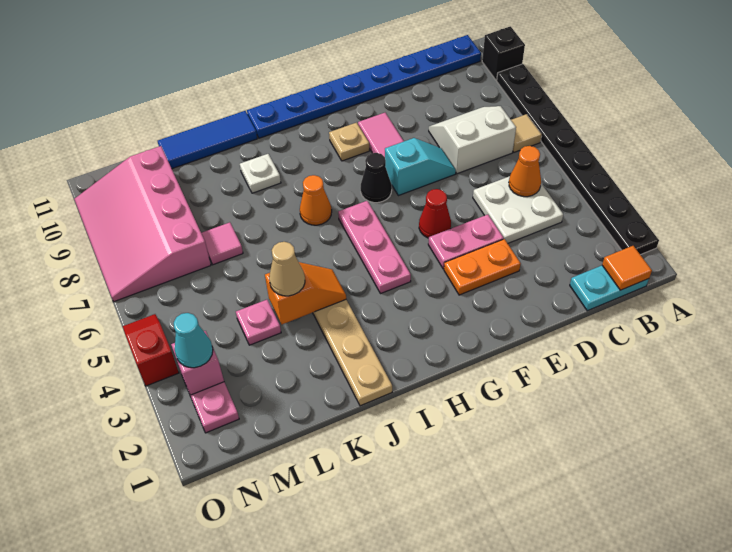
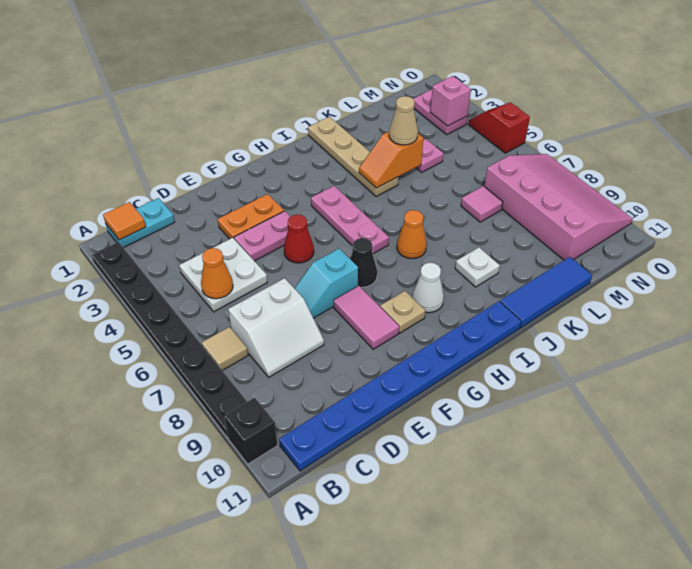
none -> white 1x1 cone [412,263,444,313]
cyan 1x1 cone [174,313,213,368] -> none
red 1x2 slope [123,314,179,386] -> red 1x2 slope turned to [468,102,530,153]

